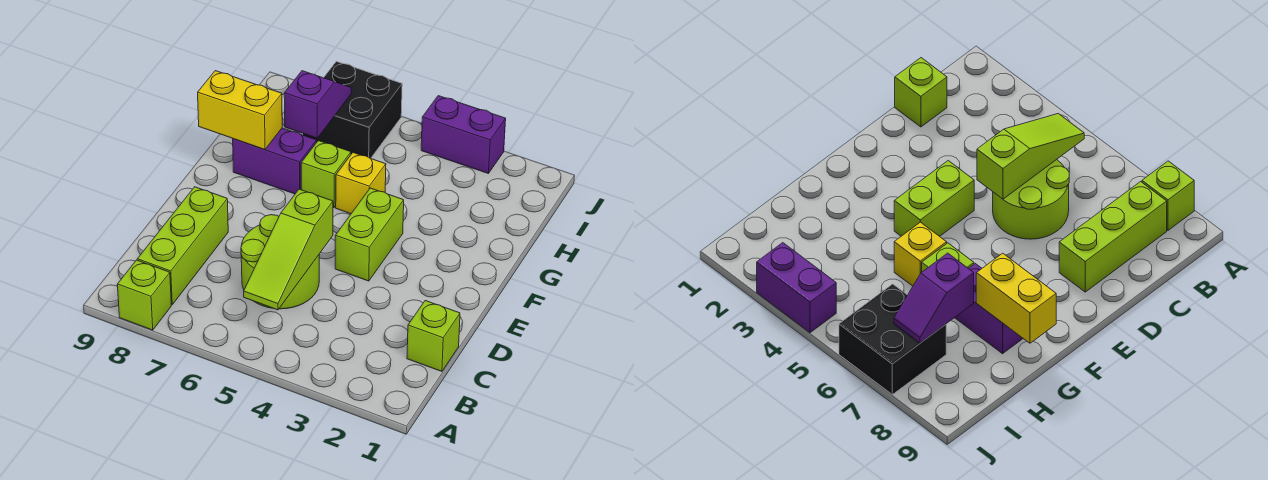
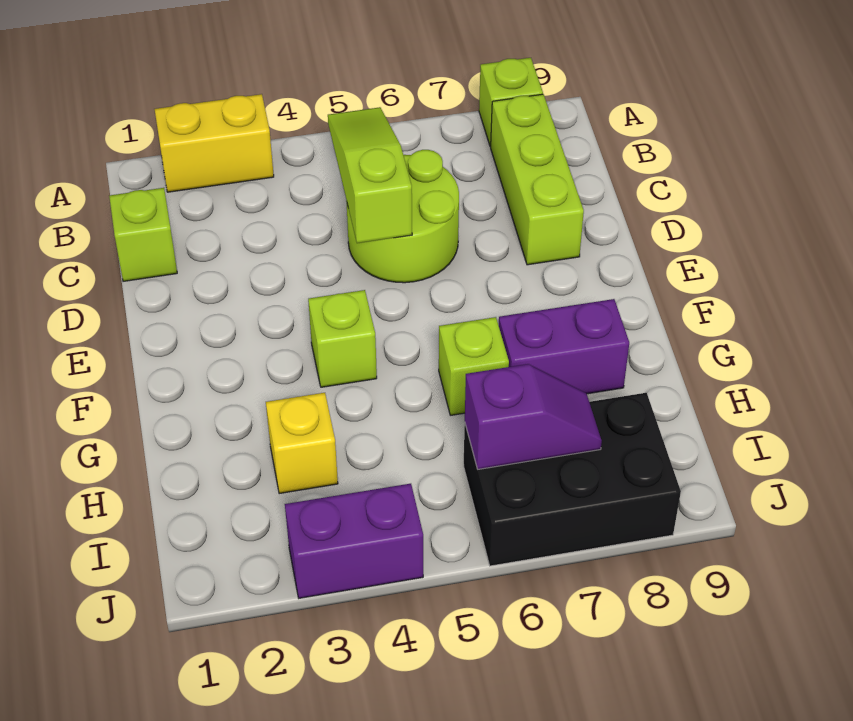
lime 1x2 brick [335,188,404,281] -> lime 1x1 brick [308,290,377,387]
yellow 1x1 brick [336,153,386,214] -> yellow 1x1 brick moved to [266,393,338,494]
yellow 1x2 brick [198,71,282,150] -> yellow 1x2 brick moved to [155,94,274,192]
purple 1x2 slope [284,71,351,138] -> purple 1x2 slope turned to [465,364,602,469]
black 2x2 brick [303,61,402,158] -> black 2x3 brick [464,393,681,566]

